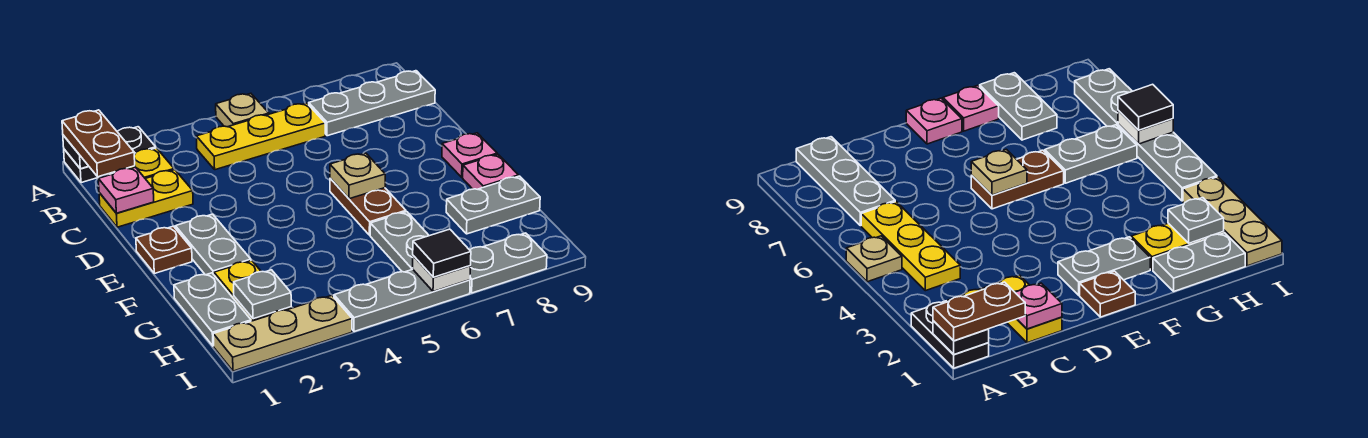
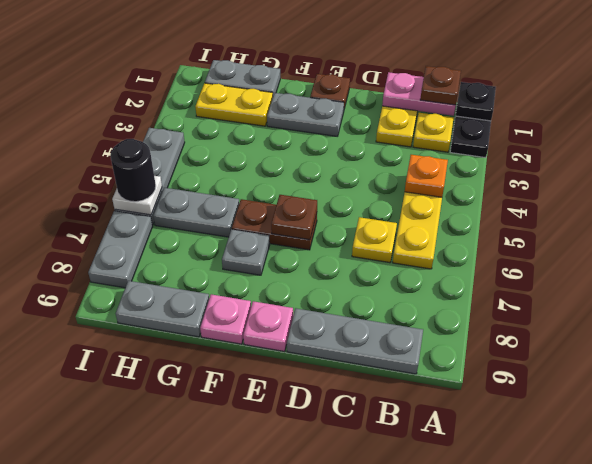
brown 1x2 plate [62,110,135,177] -> brown 1x1 plate [420,66,461,105]
tan 1x1 plate [216,93,269,127] -> none
none -> orange 1x1 plate [405,155,448,197]
grey 1x3 plate [309,71,435,136] -> grey 1x3 plate turned to [287,308,423,374]
pink 1x1 plate [98,167,154,213] -> pink 1x2 plate [382,72,456,116]
none -> yellow 1x1 plate [352,217,397,263]
tan 1x1 plate [330,153,385,199] -> brown 1x1 plate [271,195,317,240]
grey 1x2 plate [446,176,540,234] -> grey 1x2 plate turned to [116,281,209,337]
grey 1x1 plate [234,270,291,319] -> grey 1x1 plate moved to [222,229,270,275]
tan 1x3 plate [213,296,352,371] -> none
black 1x1 tile [413,229,471,277] -> black 1x1 round brick [110,139,156,202]

